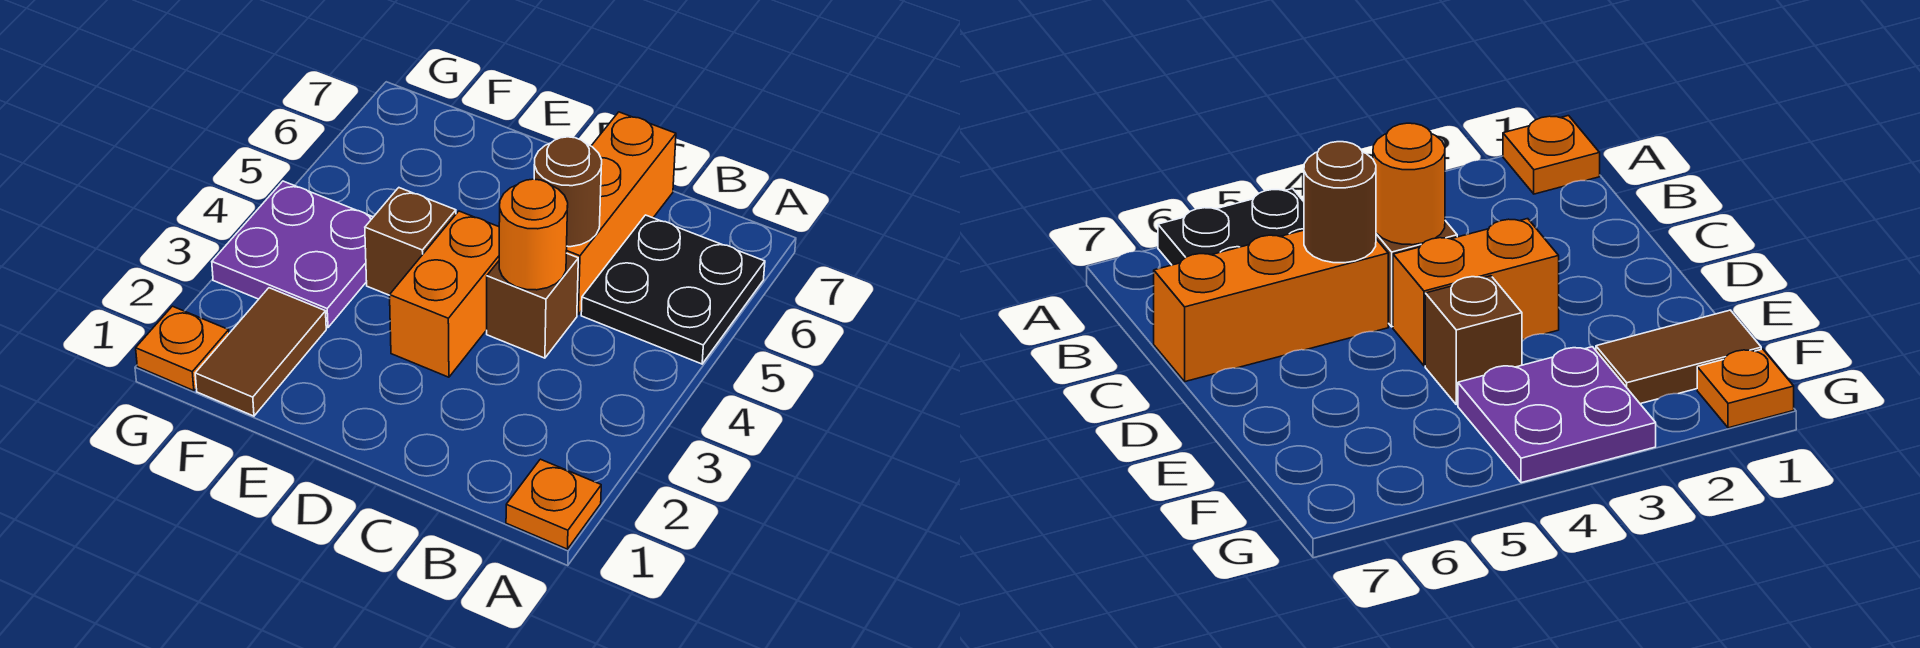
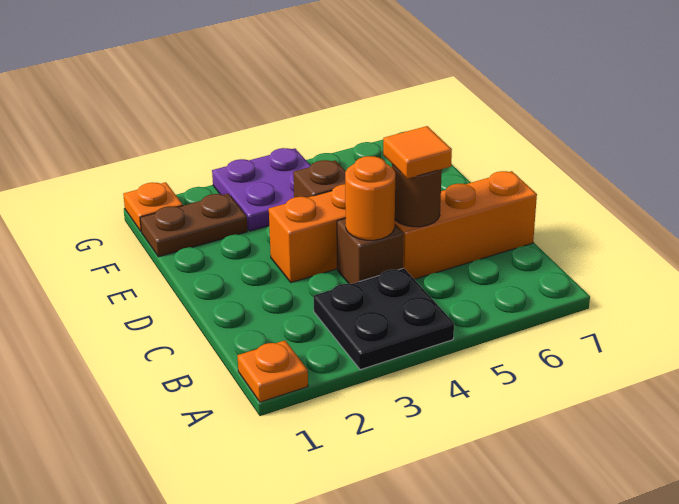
black 2x2 plate [581,215,765,364] -> black 2x2 plate moved to [313,268,454,370]
none -> orange 1x1 tile [383,126,452,179]
brown 1x2 tile [195,288,326,416] -> brown 1x2 plate [140,194,247,257]

